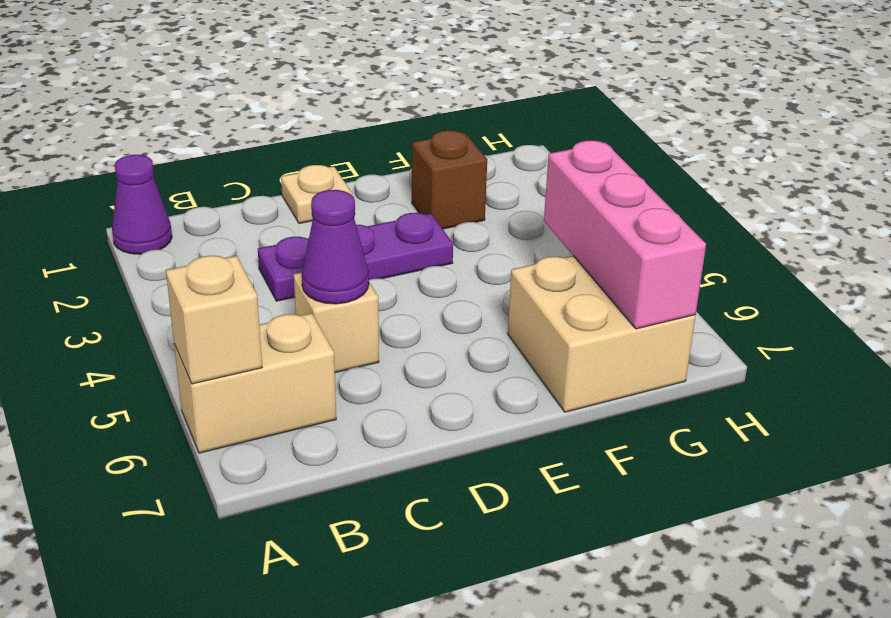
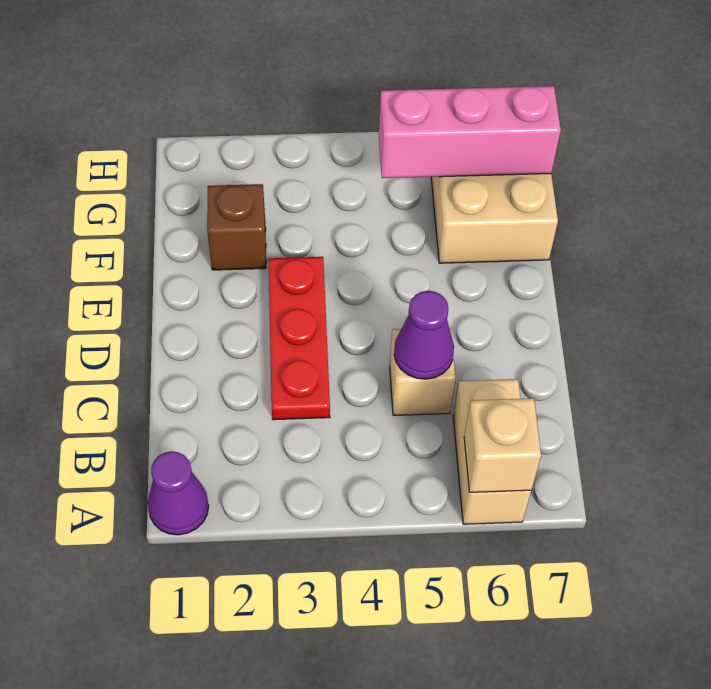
purple 1x3 plate [258,213,453,301] -> red 1x3 plate [268,257,330,420]
tan 1x1 plate [281,165,352,223] -> none

